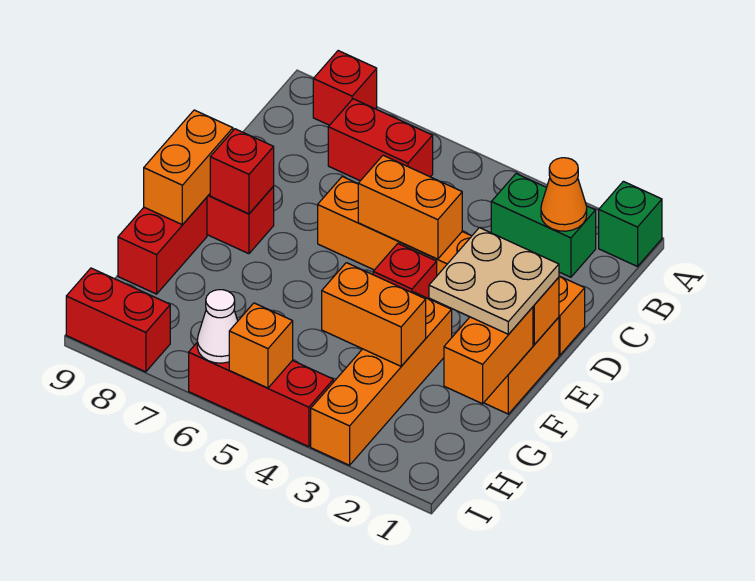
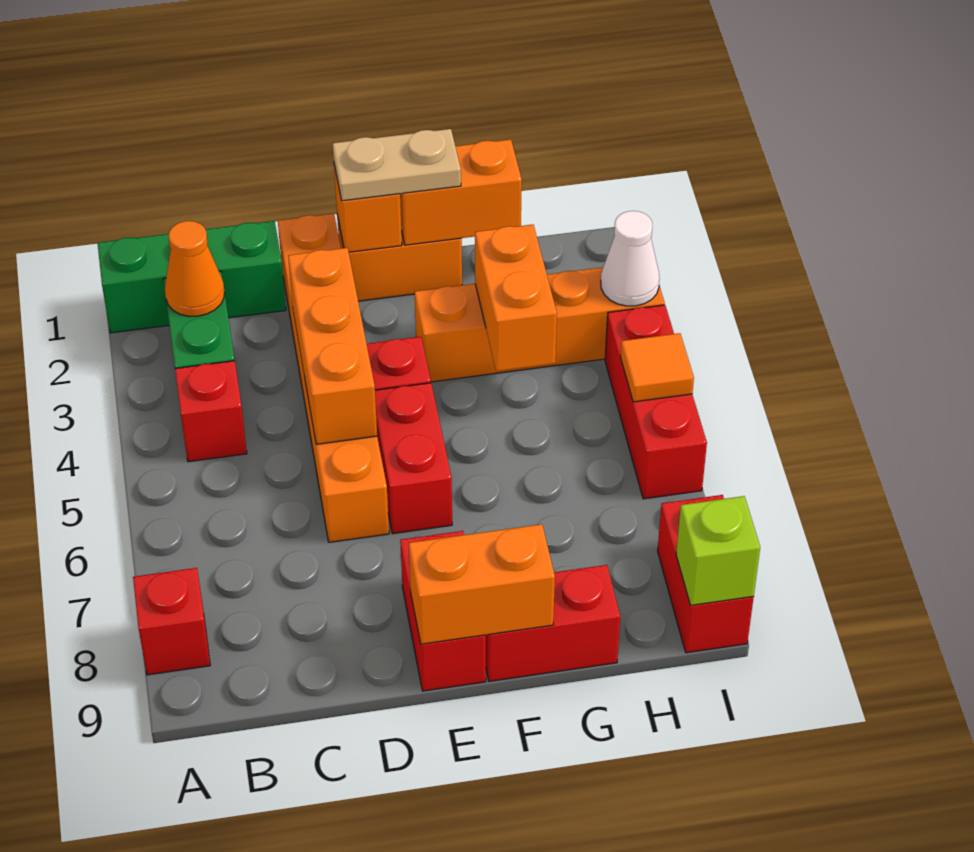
green 1x1 brick [599,181,662,267] -> green 1x3 brick [98,221,286,333]
red 1x2 brick [328,99,433,181] -> red 1x2 brick moved to [375,383,452,534]
orange 1x2 brick [358,155,462,259] -> orange 1x3 brick [288,248,377,444]
tan 2x2 plate [429,228,559,334] -> tan 1x2 plate [333,129,461,201]
red 1x1 brick [210,129,274,214] -> red 1x1 brick moved to [175,361,247,462]
orange 1x1 brick [229,303,293,388] -> orange 1x1 tile [621,333,694,402]
white 1x1 cone [197,290,238,363] -> white 1x1 cone moved to [601,211,659,306]
none -> lime 1x1 brick [676,496,760,605]

